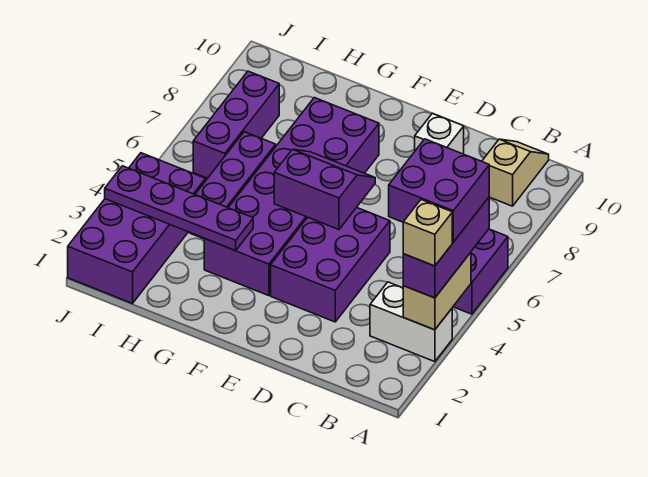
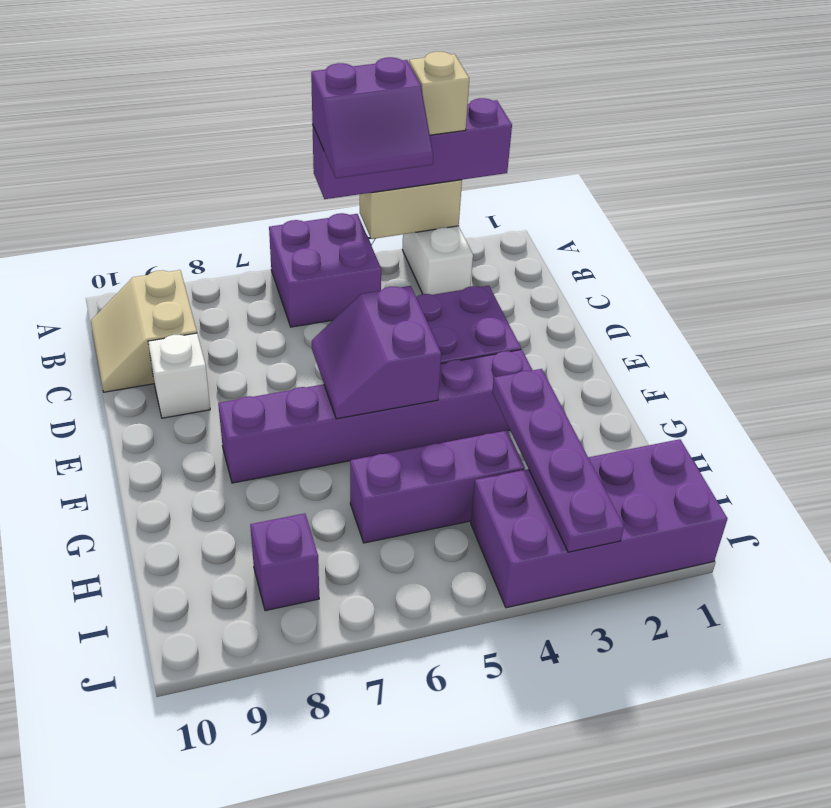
purple 1x3 brick [403,197,489,298] -> purple 1x4 brick [312,98,512,199]
purple 2x2 brick [389,139,489,242] -> purple 2x2 slope [311,57,433,178]
tan 1x2 slope [482,139,549,206] -> tan 2x2 slope [91,270,197,392]
purple 2x6 brick [204,98,379,296] -> purple 1x6 brick [218,350,532,483]
purple 1x3 brick [193,71,279,178] -> purple 1x1 brick [250,513,319,611]

